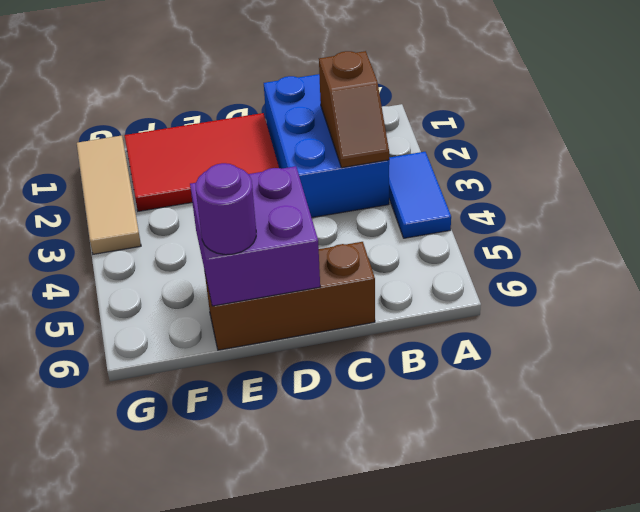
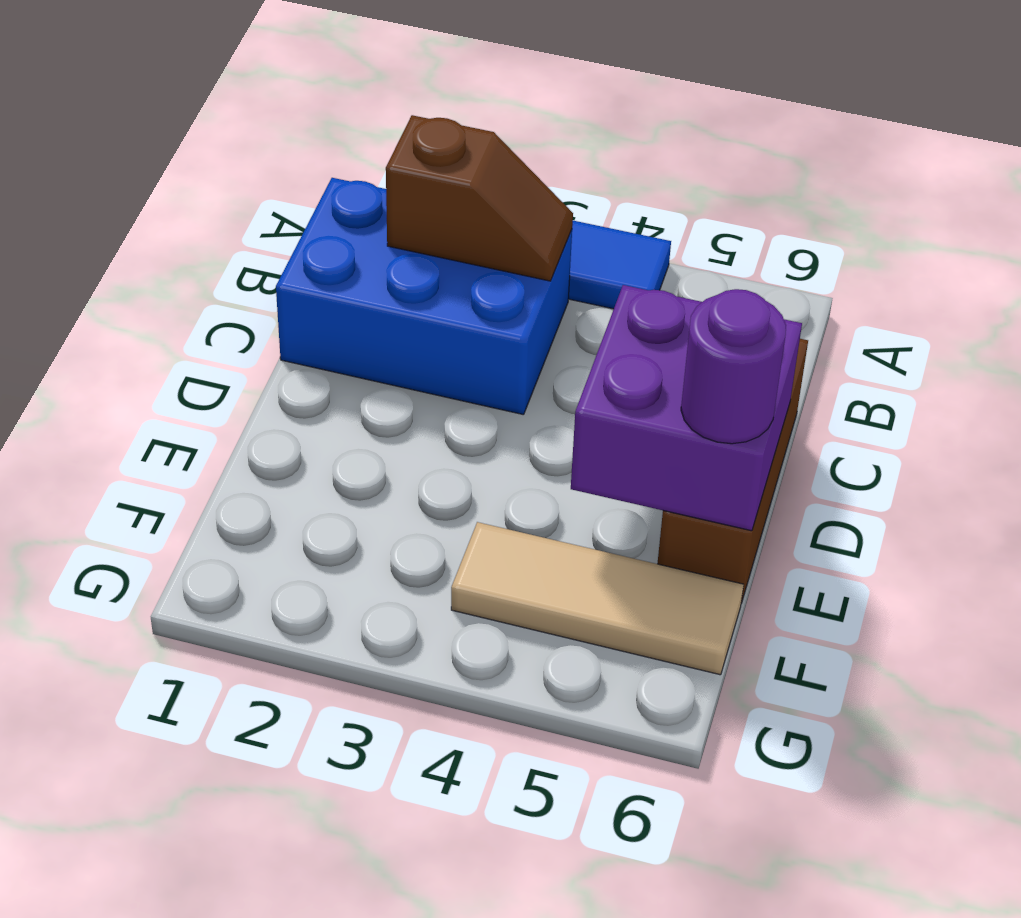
red 2x3 tile [124,113,279,211] -> none
tan 1x3 tile [77,136,141,254] -> tan 1x3 tile moved to [451,522,744,675]

